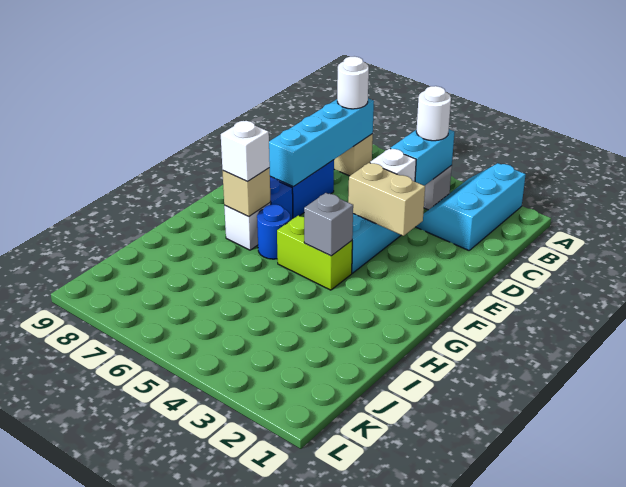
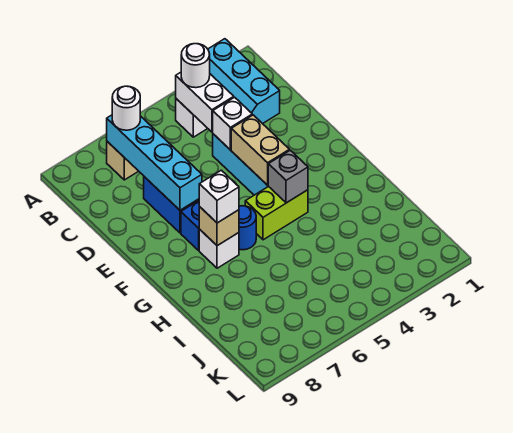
cyan 1x2 brick [390,130,454,186] -> white 1x2 brick [176,72,234,132]
tan 1x2 brick [348,163,425,236] -> tan 1x2 brick turned to [231,115,289,185]

